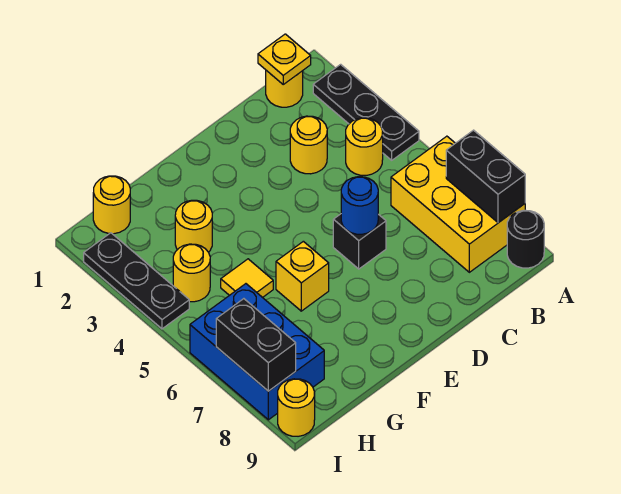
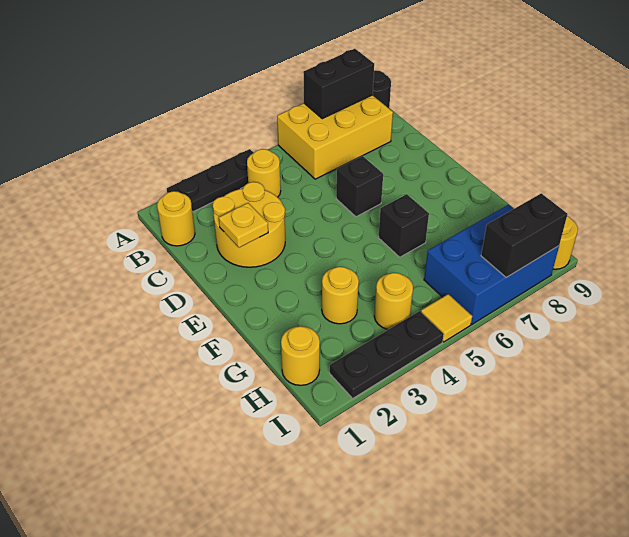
yellow 1x1 plate [258,34,311,84] -> yellow 1x1 plate moved to [219,203,268,248]
yellow 1x1 round brick [290,116,327,174] -> yellow 2x2 round brick [213,182,285,267]
blue 1x1 round brick [341,177,378,234] -> none
yellow 1x1 brick [276,241,329,311] -> black 1x1 brick [378,194,429,257]
yellow 1x1 tile [221,259,273,298] -> yellow 1x1 tile moved to [421,294,472,342]

